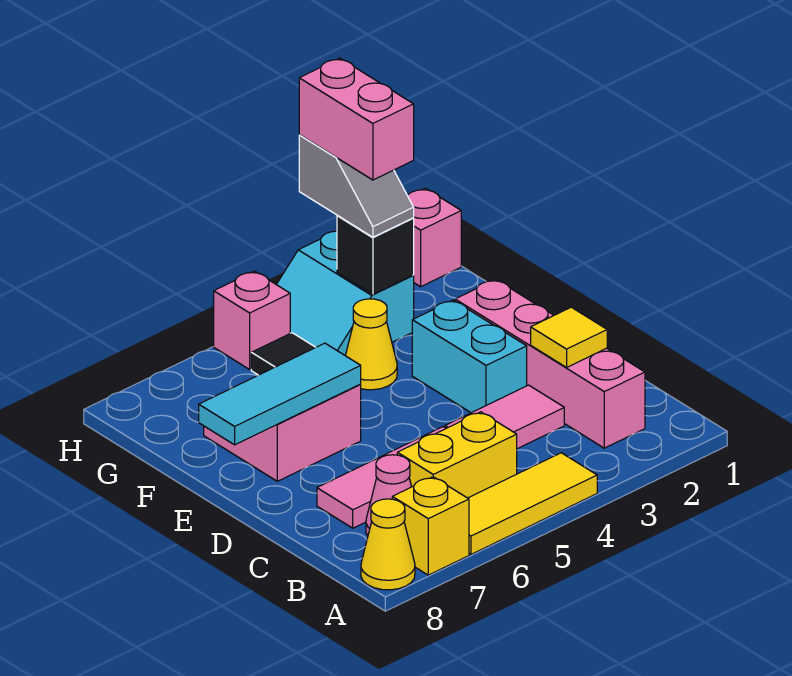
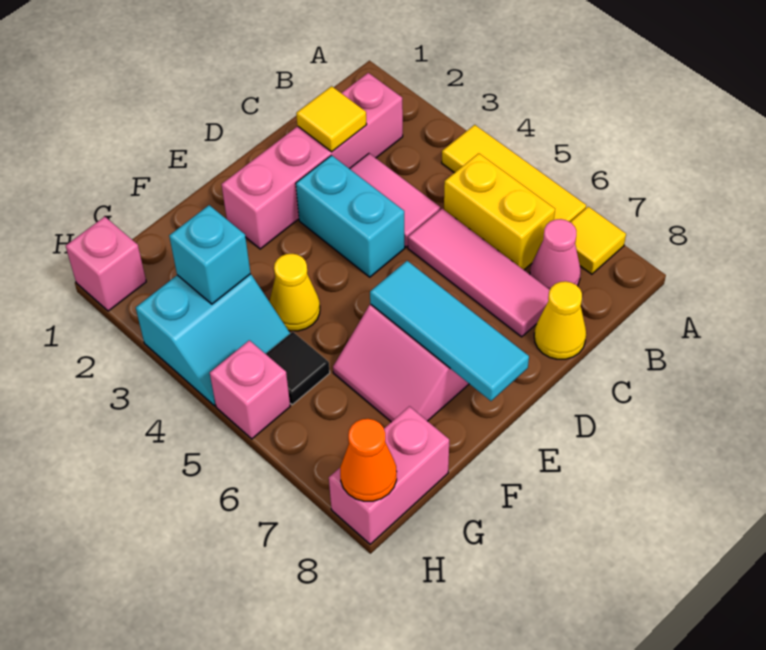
yellow 1x1 brick [392,477,469,575] -> yellow 1x1 tile [571,207,626,274]
yellow 1x1 cone [361,499,415,590] -> yellow 1x1 cone moved to [534,281,586,359]
cyan 1x2 brick [412,300,527,413] -> cyan 1x2 brick turned to [296,155,405,277]
black 1x1 brick [337,216,414,294] -> cyan 1x1 brick [169,205,251,304]
grey 1x2 slope [299,135,414,237] -> none
pink 1x2 brick [299,58,414,180] -> pink 1x2 brick moved to [329,406,449,544]
none -> orange 1x1 cone [340,419,397,501]

